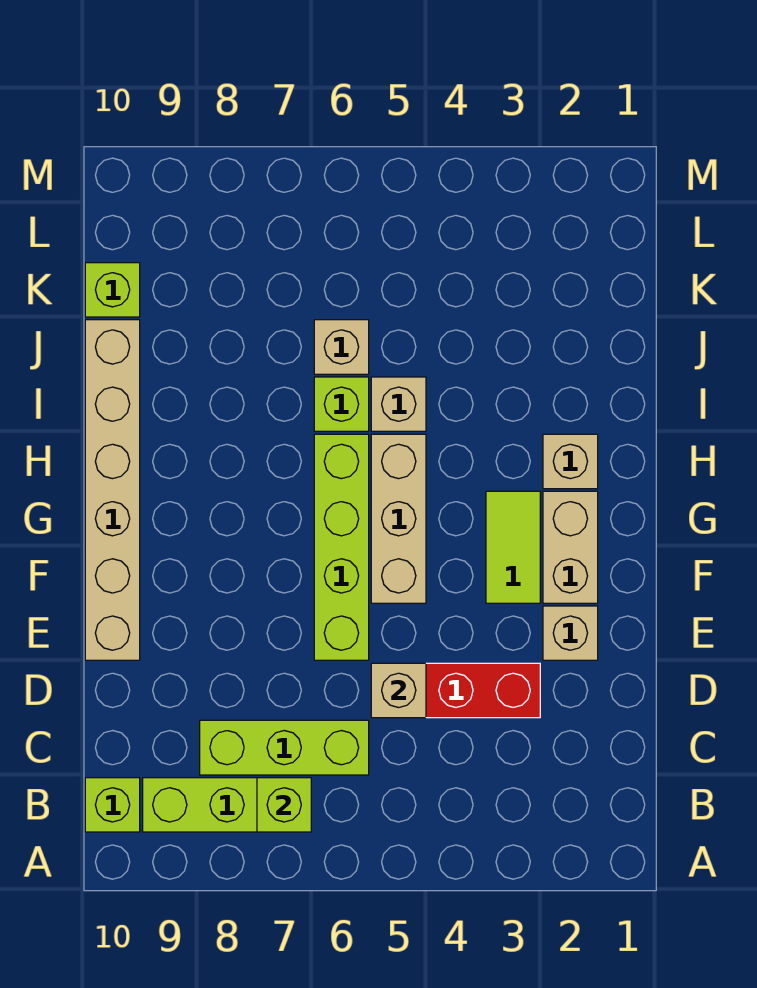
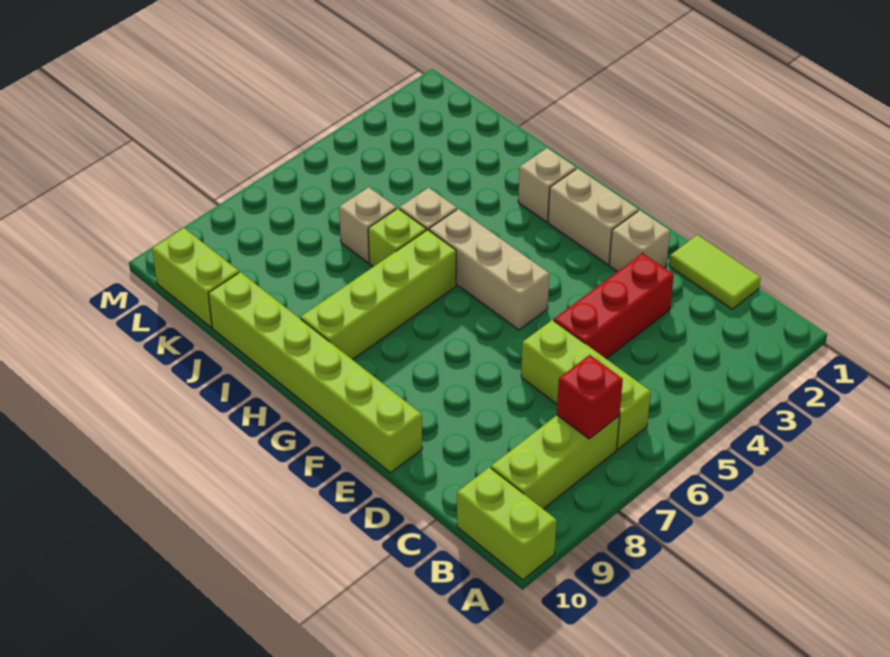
lime 1x1 brick [257,778,311,832] -> red 1x1 brick [557,355,623,439]
lime 1x1 brick [85,778,140,832] -> lime 1x2 brick [457,467,557,580]
lime 1x3 brick [200,720,369,775] -> lime 1x3 brick turned to [521,320,651,450]
tan 1x1 brick [371,663,426,718] -> none
lime 1x4 brick [314,434,369,660] -> lime 1x4 brick turned to [301,230,456,360]
tan 1x6 brick [85,320,140,660] -> lime 1x6 brick [208,272,422,473]
lime 1x2 tile [486,491,540,603] -> lime 1x2 tile moved to [669,235,761,309]
lime 1x1 brick [85,263,140,317] -> lime 1x2 brick [152,228,239,327]

